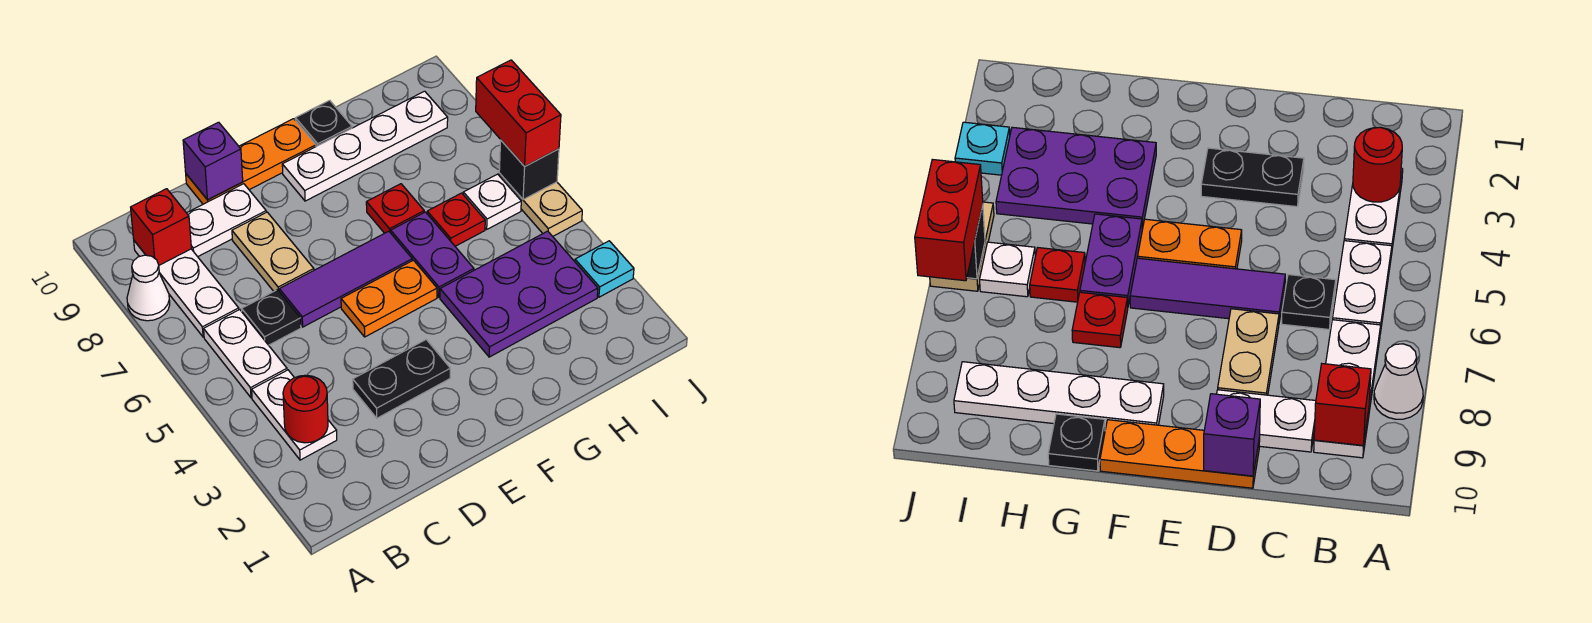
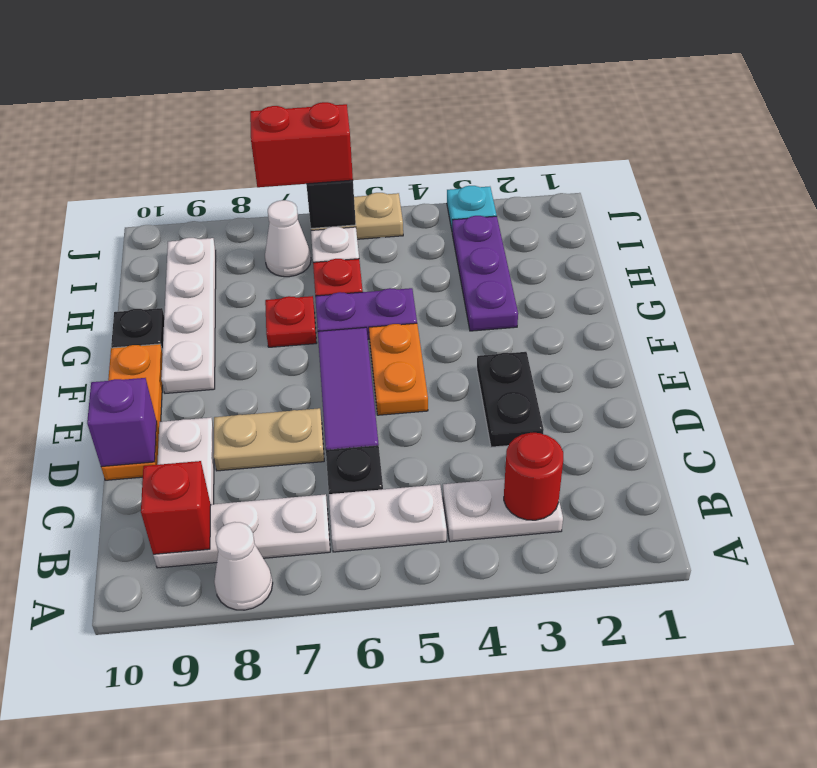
purple 2x3 plate [440,231,598,357] -> purple 1x3 plate [452,216,518,331]
none -> white 1x1 cone [265,200,311,277]

